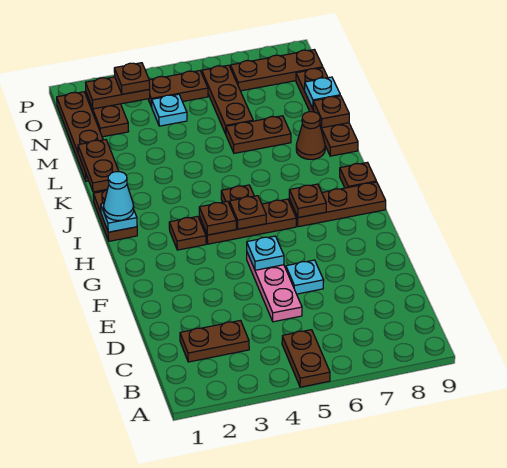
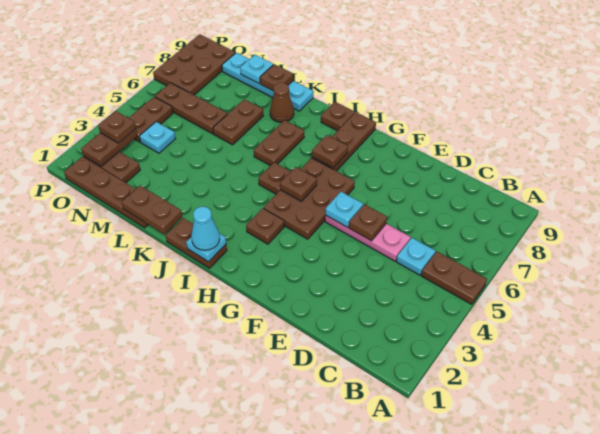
brown 1x2 plate [180,320,249,362] -> brown 1x2 plate moved to [254,120,304,166]
cyan 1x1 plate [286,260,324,294] -> cyan 1x1 plate moved to [396,238,435,275]
brown 1x3 plate [200,199,296,244] -> brown 2x3 plate [264,158,355,239]
brown 1x1 plate [199,201,236,235] -> brown 1x1 plate moved to [349,204,387,241]
brown 1x4 plate [296,68,358,156] -> cyan 1x4 plate [222,53,313,111]
brown 1x3 plate [230,50,323,91] -> brown 2x3 plate [153,34,235,95]

